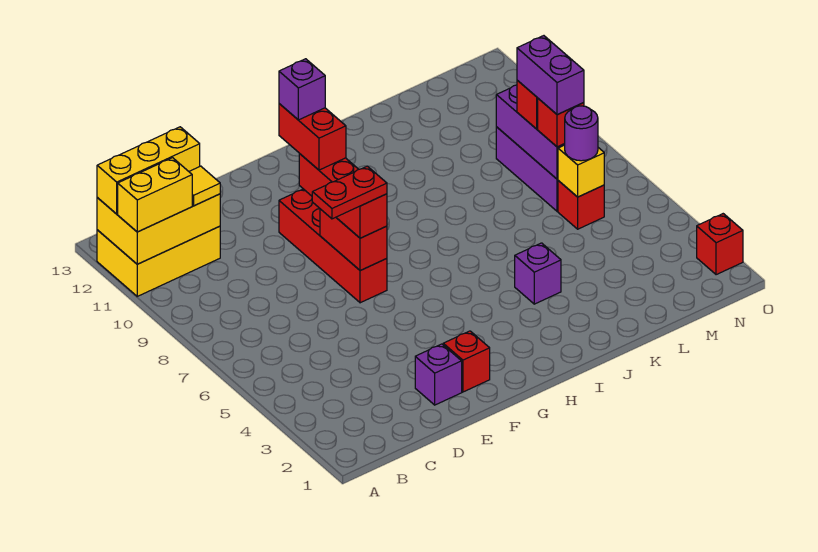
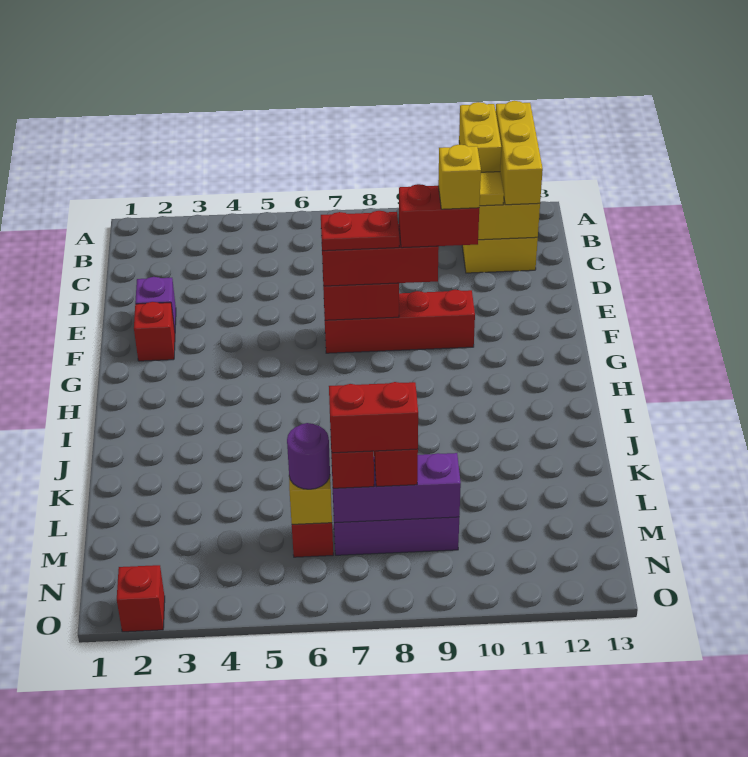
red 1x2 plate [312,166,387,219] -> red 1x2 plate turned to [321,211,399,251]
purple 1x1 brick [279,59,325,120] -> yellow 1x1 brick [438,144,481,209]
purple 1x1 brick [515,243,561,304] -> none
purple 1x2 brick [517,36,584,115] -> red 1x2 brick [329,382,418,453]

